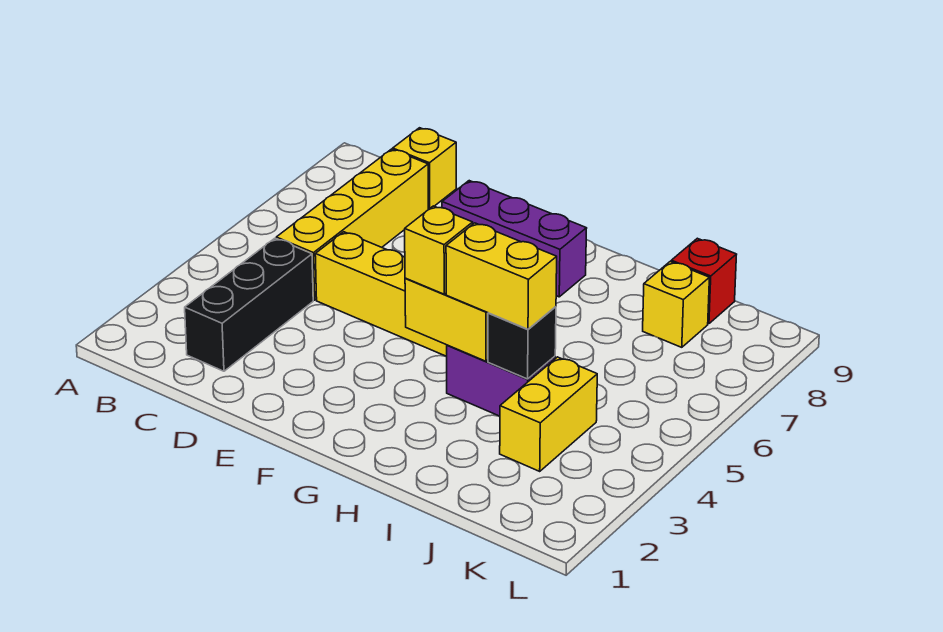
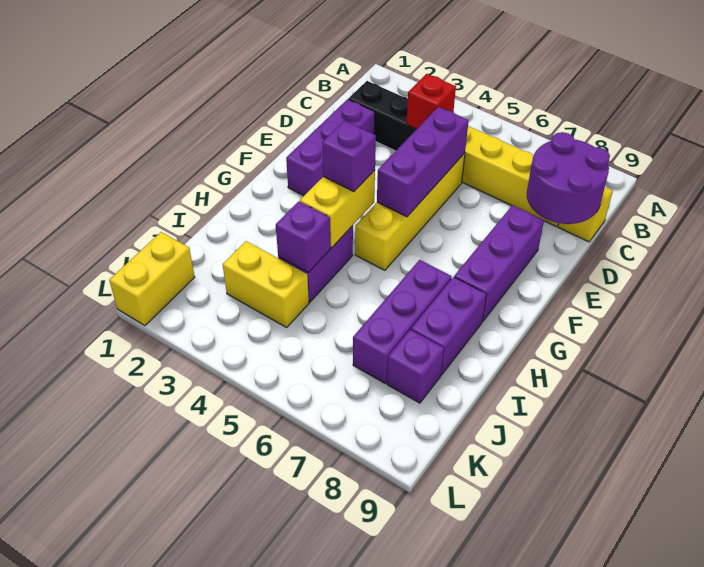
none -> purple 2x2 round brick [527,132,610,224]
none -> purple 1x3 brick [286,99,375,196]
none -> purple 1x3 brick [377,107,469,217]
yellow 1x1 brick [405,206,473,294] -> purple 1x1 brick [322,121,376,192]
yellow 1x2 brick [446,223,557,329] -> yellow 1x2 brick moved to [109,232,195,326]
none -> purple 1x3 brick [353,260,452,383]
none -> purple 1x2 brick [411,277,486,375]
black 1x1 brick [488,307,556,379] -> purple 1x1 brick [276,201,331,273]
yellow 1x1 brick [643,262,709,347] -> purple 1x1 brick [387,330,444,403]
red 1x1 brick [671,238,737,324] -> red 1x1 brick moved to [407,74,456,129]

